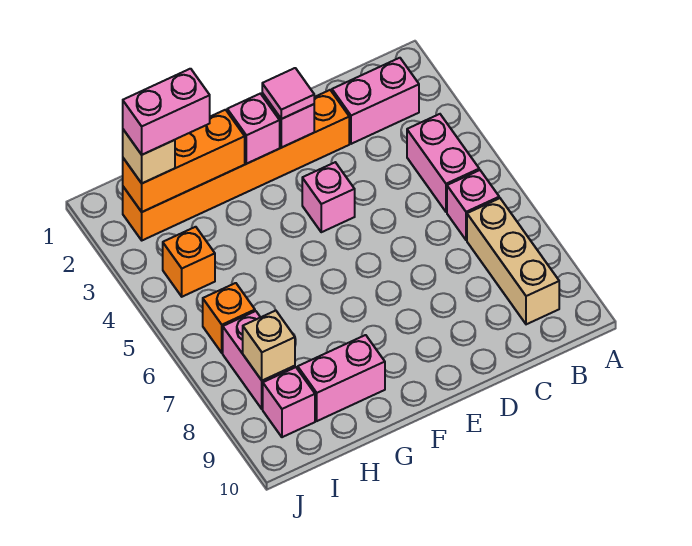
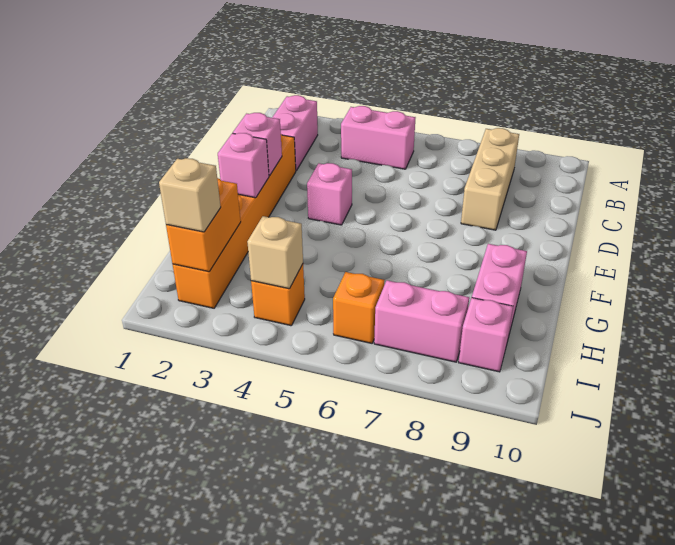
pink 1x1 brick [447,170,499,240] -> none
tan 1x3 brick [467,198,559,324] -> tan 1x3 brick turned to [461,128,519,230]
pink 1x1 tile [262,68,314,119] -> none
orange 1x3 brick [123,110,245,212] -> orange 1x2 brick [166,178,241,272]
pink 1x2 brick [123,69,210,155] -> none
tan 1x1 brick [243,310,295,381] -> tan 1x1 brick moved to [247,216,303,289]

